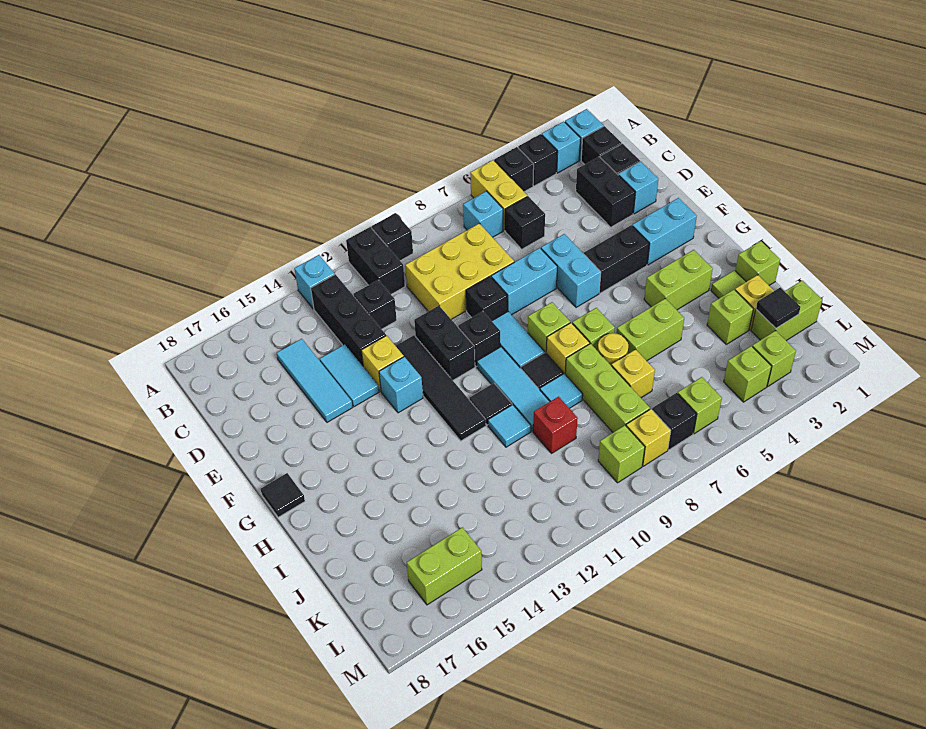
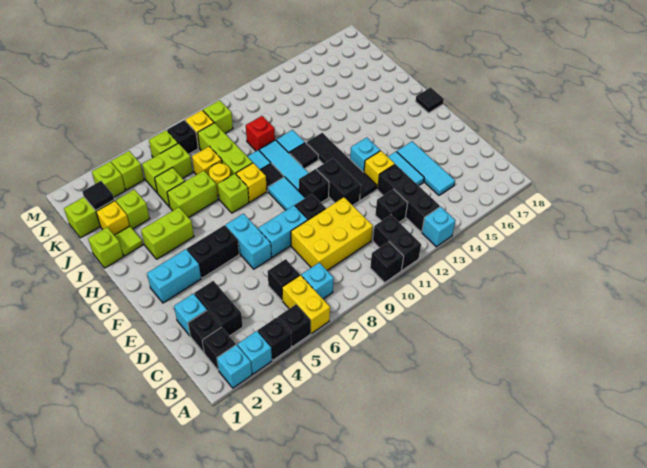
lime 1x1 brick [528,302,570,353] -> lime 1x1 brick moved to [155,168,185,207]
lime 1x2 brick [407,527,482,605] -> lime 1x2 brick moved to [142,143,193,193]

